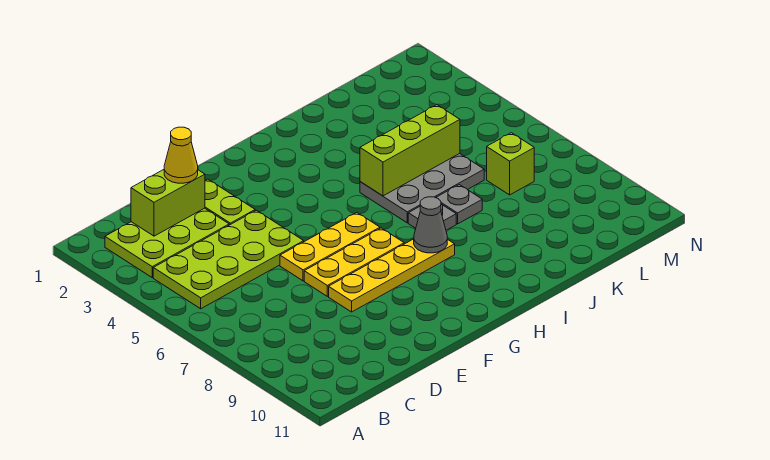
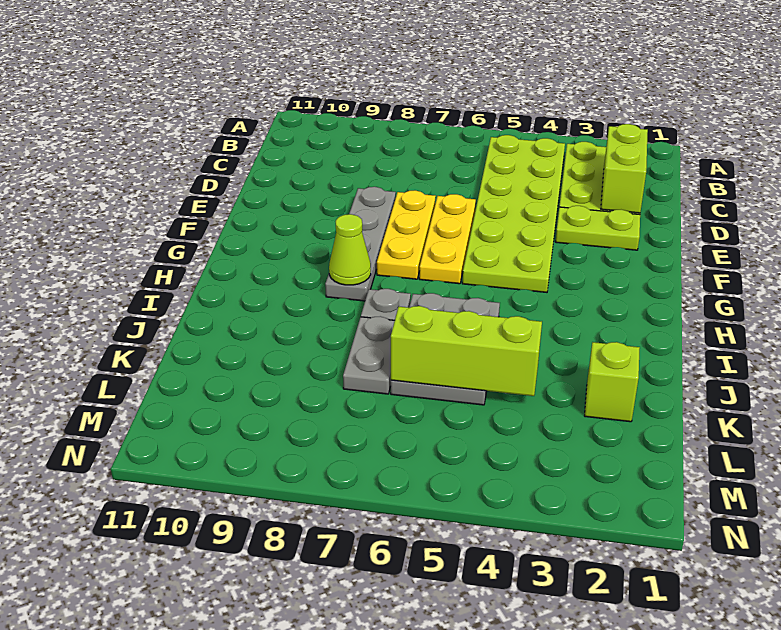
lime 2x4 plate [153,210,304,309] -> lime 2x6 plate [462,135,565,292]
yellow 1x1 cone [164,127,198,183] -> none
yellow 1x4 plate [329,239,455,312] -> grey 1x4 plate [325,187,396,301]
grey 1x1 cone [414,197,447,253] -> lime 1x1 cone [329,214,371,285]
lime 1x3 brick [360,105,460,196] -> lime 1x3 brick turned to [391,306,542,396]
grey 1x1 plate [436,185,482,224] -> grey 1x2 plate [343,316,395,394]
lime 1x1 brick [487,133,534,195] -> lime 1x1 brick moved to [585,342,640,422]

